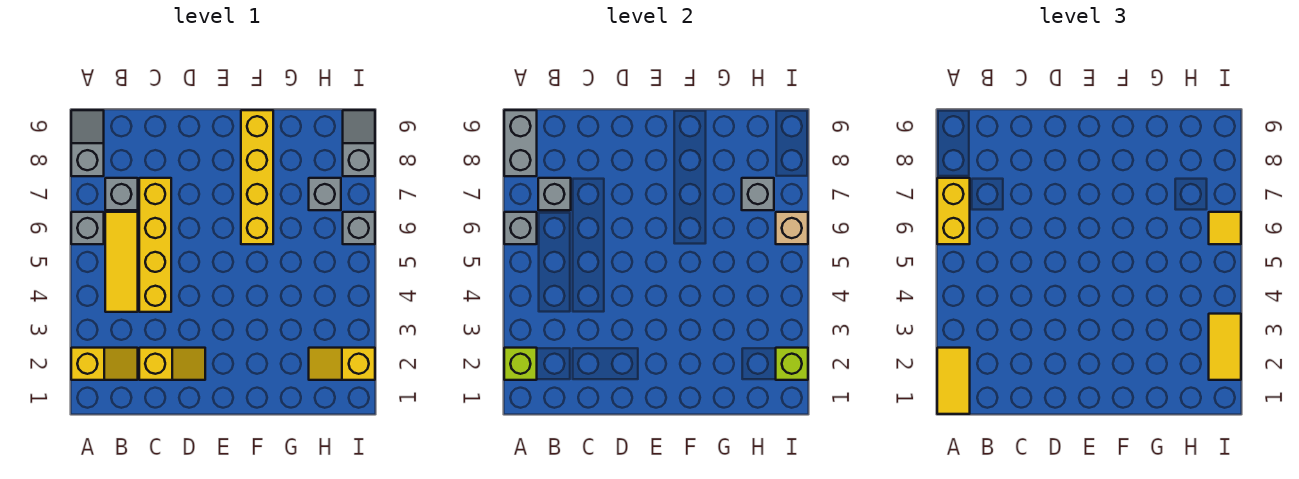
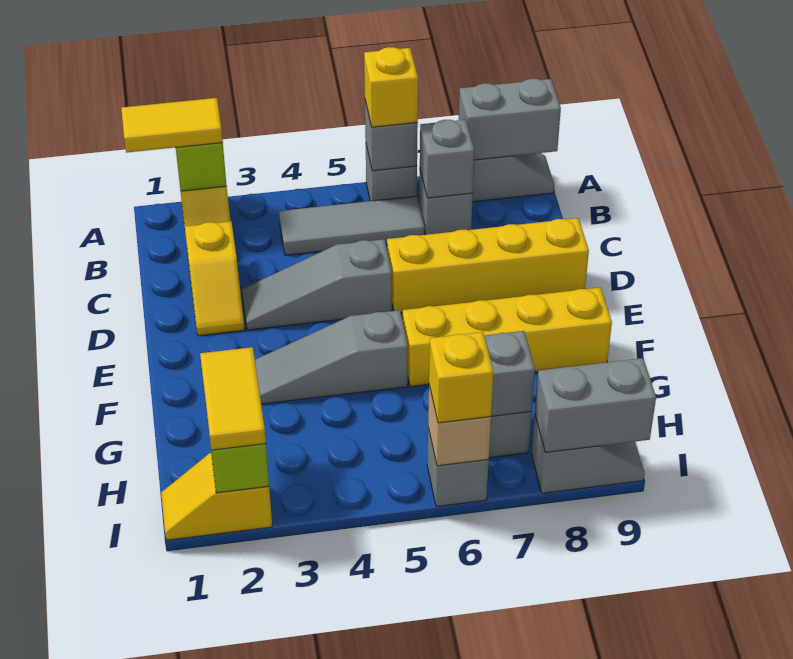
yellow 1x2 brick [937,178,970,244] -> yellow 1x1 brick [364,47,418,127]
yellow 1x3 tile [105,212,138,312] -> grey 1x3 tile [279,196,425,255]
yellow 1x4 brick [139,178,171,312] -> yellow 1x4 brick moved to [387,218,589,313]
none -> grey 1x3 slope [242,239,392,330]
none -> grey 1x3 slope [255,310,408,404]
yellow 1x2 slope [309,348,375,380] -> yellow 1x2 slope turned to [161,453,272,540]
yellow 1x2 tile [1209,314,1241,380] -> yellow 1x2 tile turned to [200,347,266,450]
yellow 1x1 tile [1209,212,1241,244] -> yellow 1x1 brick [429,332,494,423]
none -> grey 1x2 brick [535,358,656,453]

